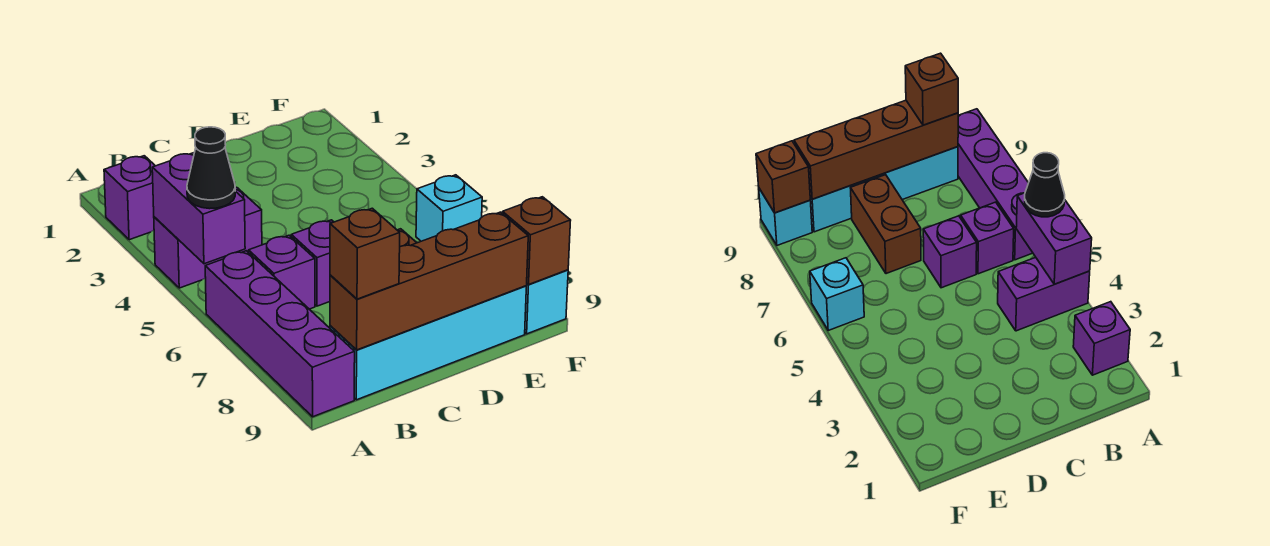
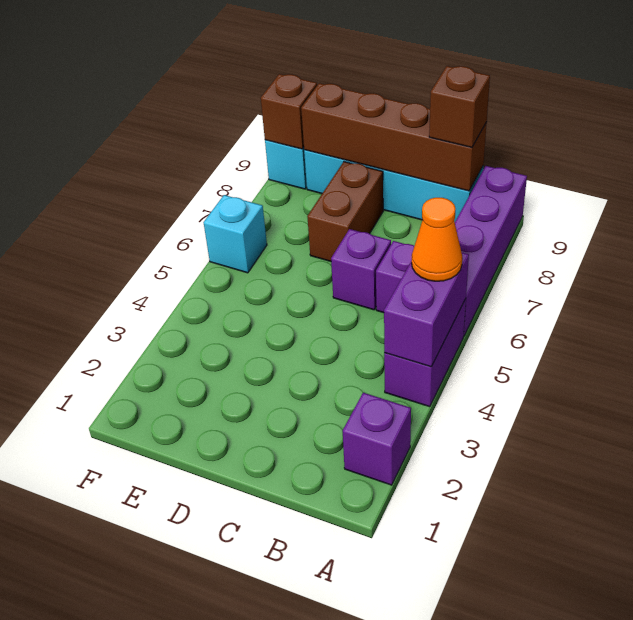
purple 1x2 brick [154,187,262,288] -> purple 1x2 brick turned to [384,299,466,407]
black 1x1 cone [187,127,235,209] -> orange 1x1 cone [412,198,462,281]

